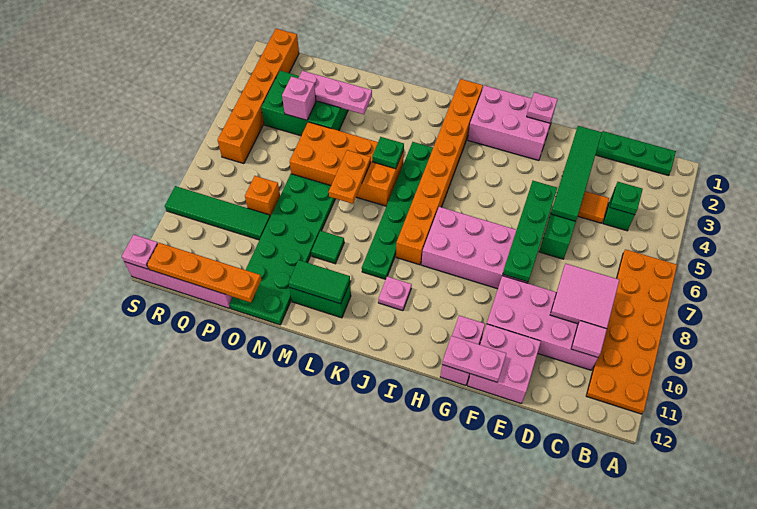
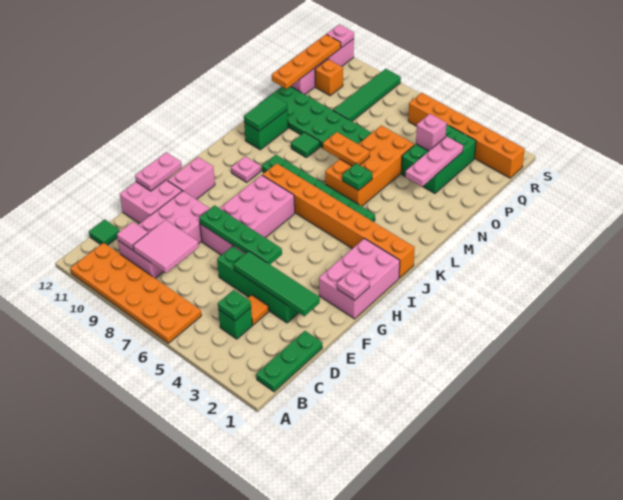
none -> green 1x1 tile [89,219,120,245]
pink 1x2 brick [440,315,485,385] -> pink 1x2 brick turned to [168,157,215,199]
orange 1x1 brick [245,176,280,216] -> orange 1x1 brick moved to [315,59,343,96]

